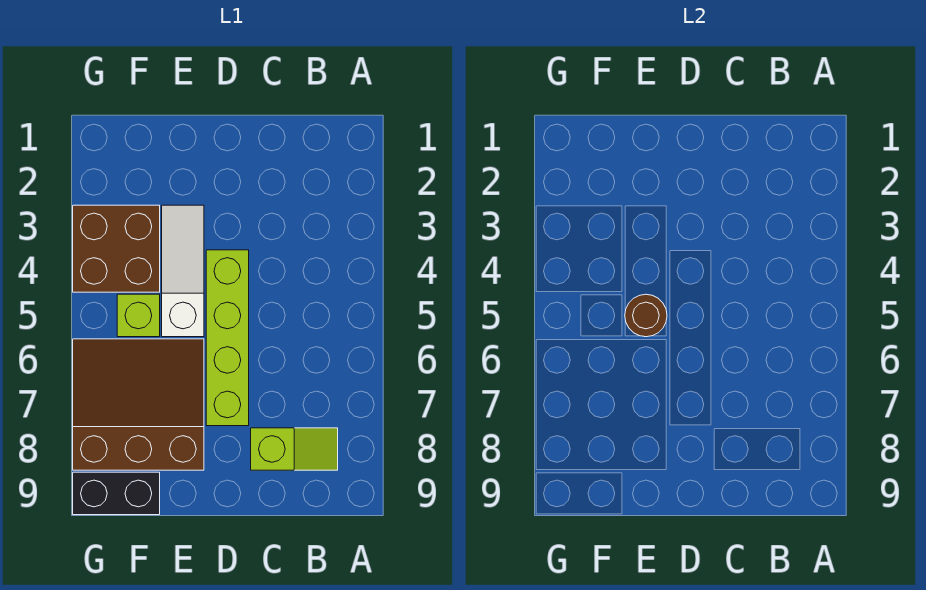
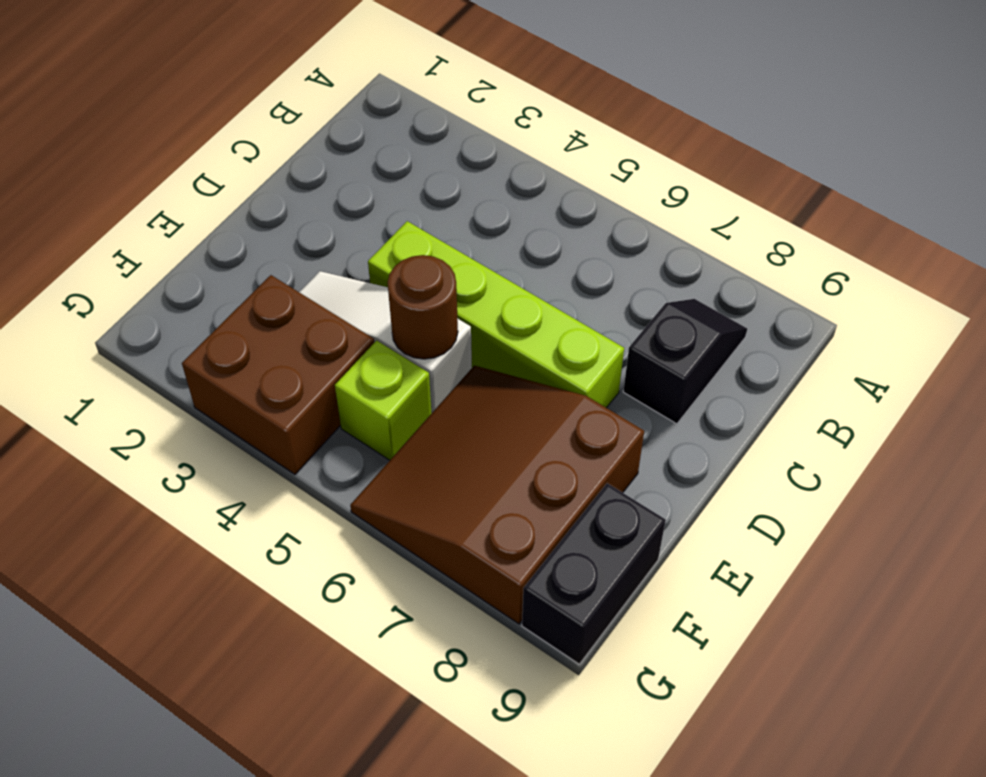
lime 1x2 slope [251,428,338,470] -> black 1x2 slope [623,299,747,424]

